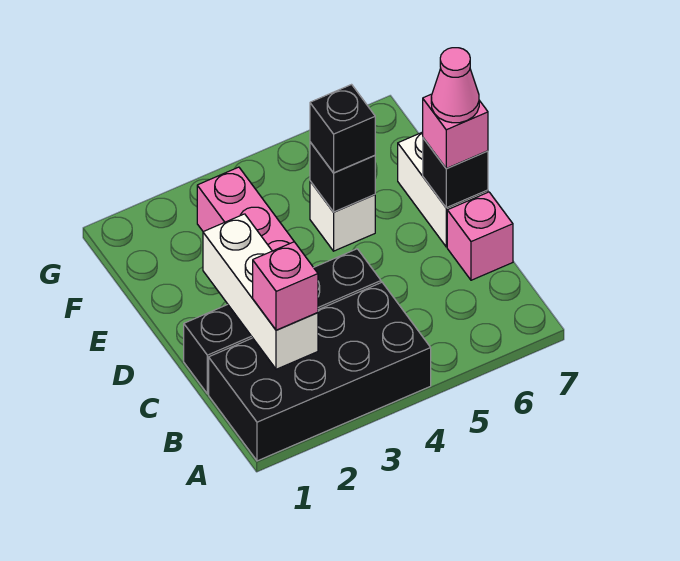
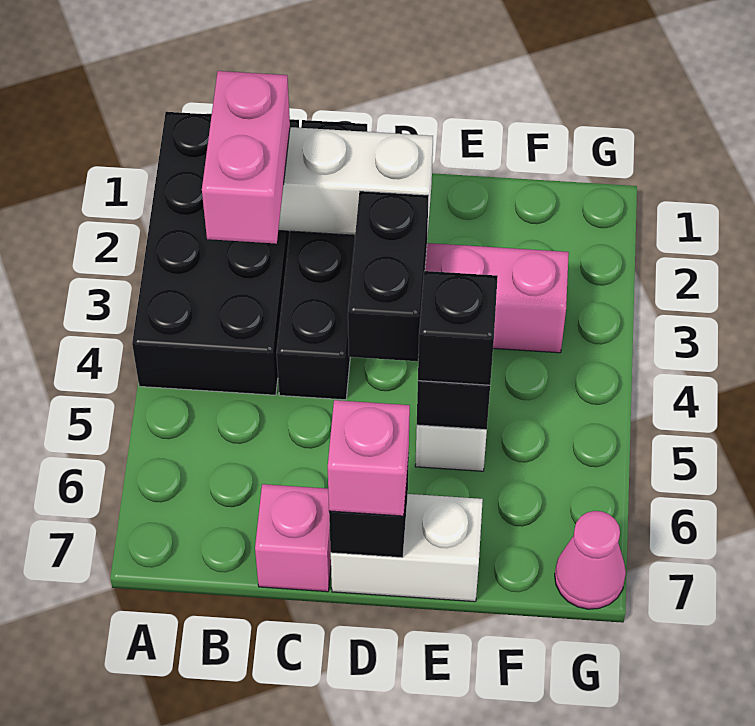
pink 1x1 brick [253,242,318,330] -> pink 1x2 brick [202,71,290,244]
none -> black 1x2 brick [348,191,429,361]
pink 1x1 cone [431,48,479,123] -> pink 1x1 cone moved to [555,511,626,609]

